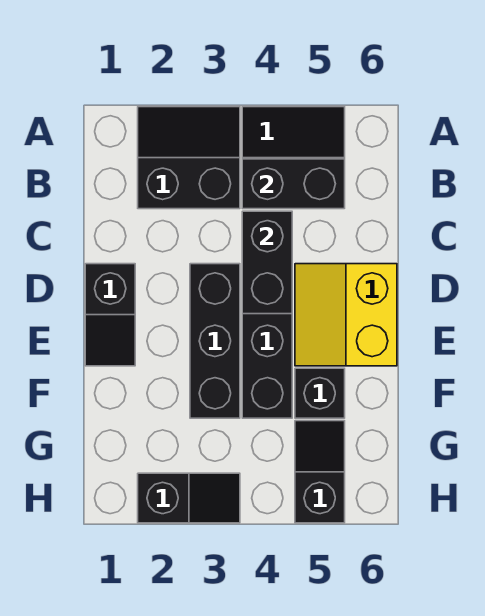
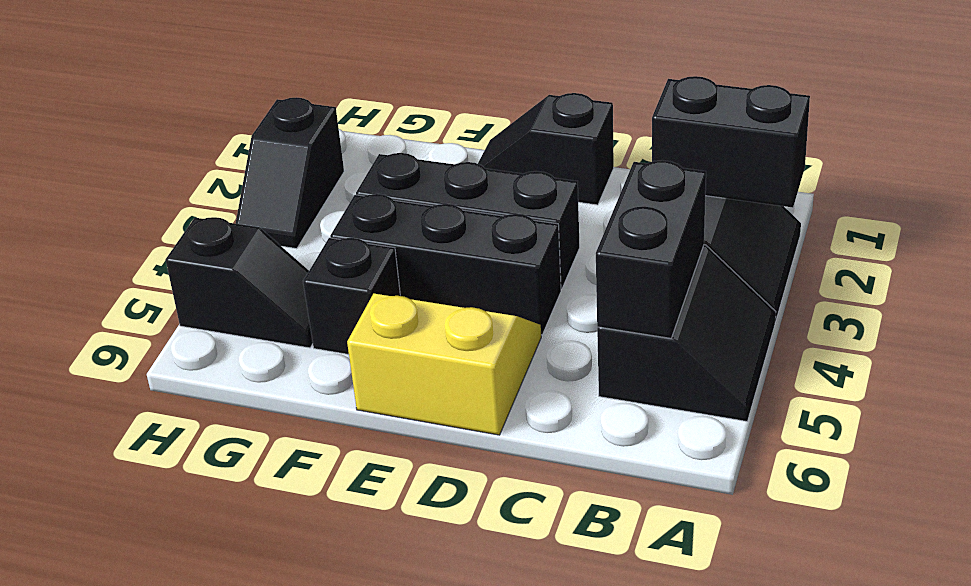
black 1x2 brick [242,211,292,314] -> black 1x2 brick moved to [652,76,810,208]

